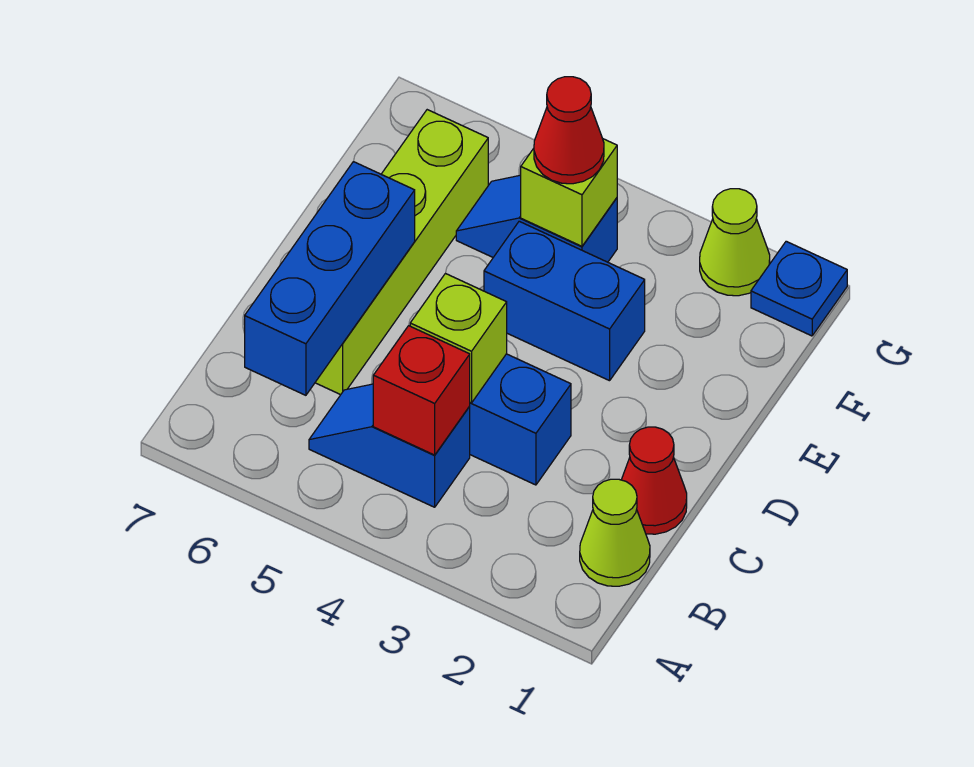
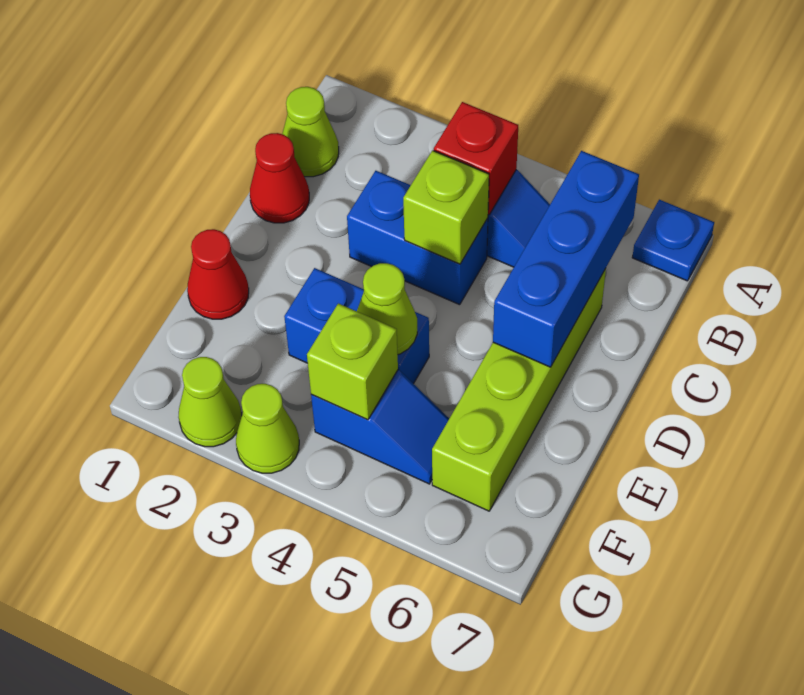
none -> lime 1x1 cone [357,263,417,355]
red 1x1 cone [534,77,604,184] -> red 1x1 cone moved to [187,229,249,319]
blue 1x1 plate [751,241,847,336] -> blue 1x1 plate moved to [632,200,714,281]
none -> lime 1x1 cone [236,384,299,473]

